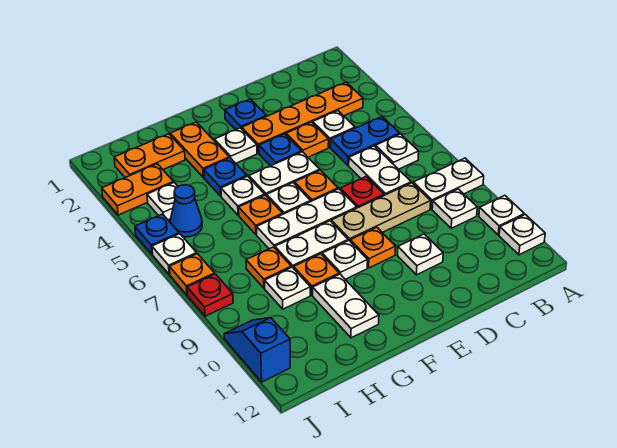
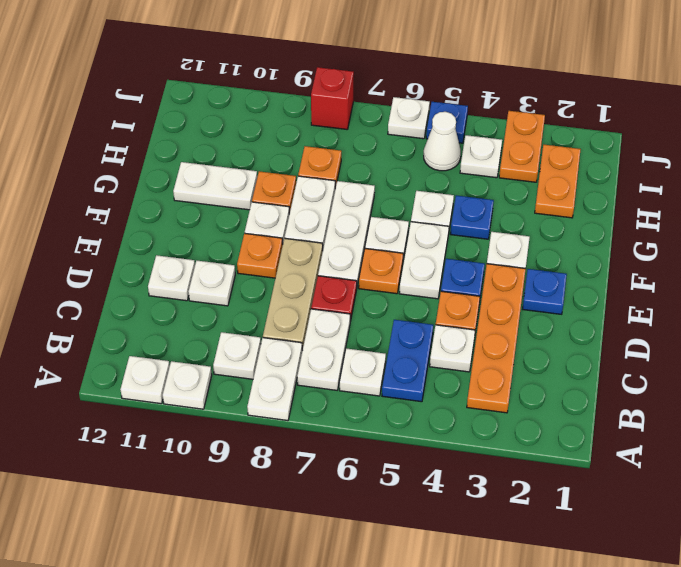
white 1x2 plate [349,146,411,195] -> white 1x2 plate turned to [297,309,350,390]
orange 1x2 plate [170,122,229,178] -> none
orange 1x1 plate [239,195,283,235] -> none
white 1x1 plate [265,267,310,309] -> white 1x1 plate moved to [148,255,195,301]
blue 1x1 cone [170,185,202,237] -> white 1x1 cone [424,112,461,171]
orange 1x1 plate [170,254,215,295] -> none
red 1x1 plate [187,274,233,316] -> red 1x1 brick [311,67,354,129]
blue 1x2 slope [224,318,290,382] -> none

